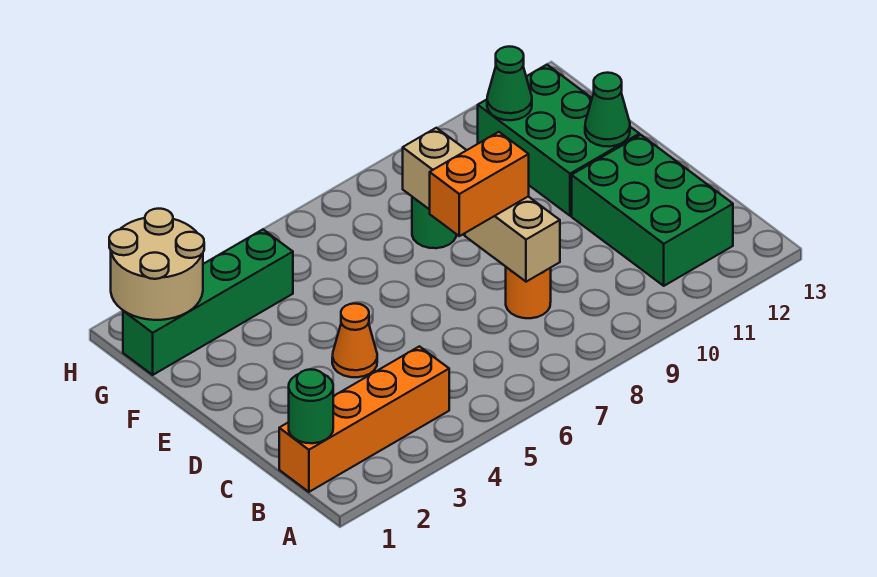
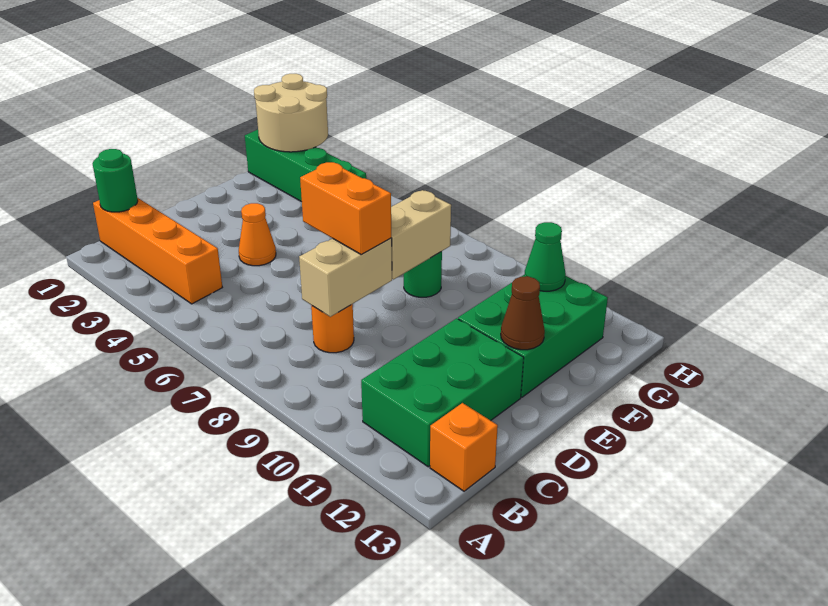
none -> orange 1x1 brick [430,403,498,491]
green 1x1 cone [585,73,630,147] -> brown 1x1 cone [501,276,545,350]

